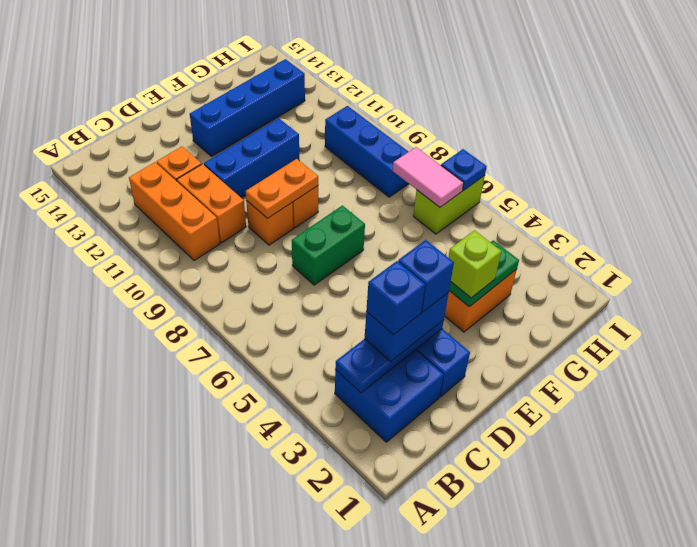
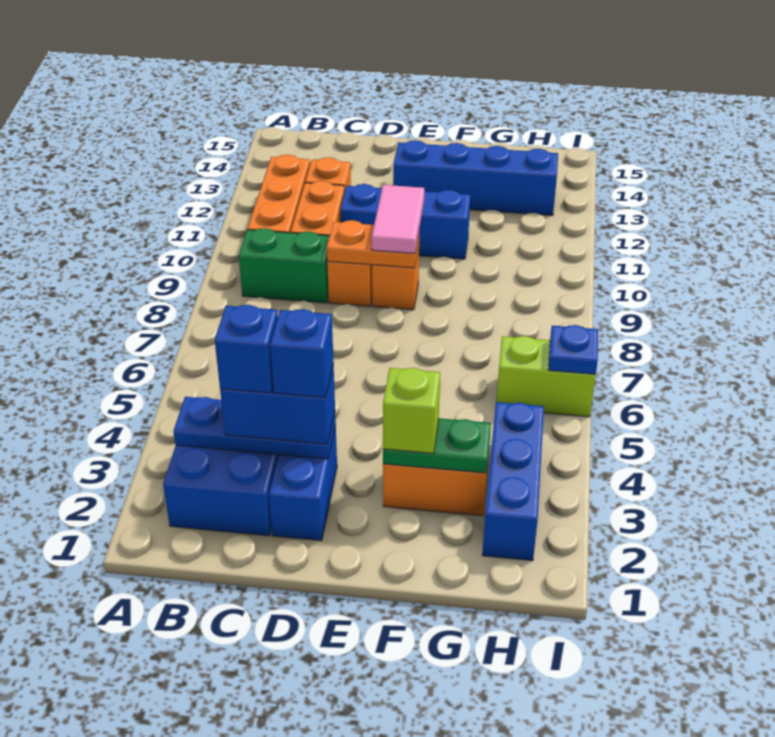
green 1x2 brick [292,206,365,285] -> green 1x2 brick moved to [239,228,329,303]
pink 1x2 tile [393,147,464,207] -> pink 1x2 tile moved to [372,185,424,254]
blue 1x3 brick [325,106,409,197] -> blue 1x3 brick moved to [482,402,544,561]

